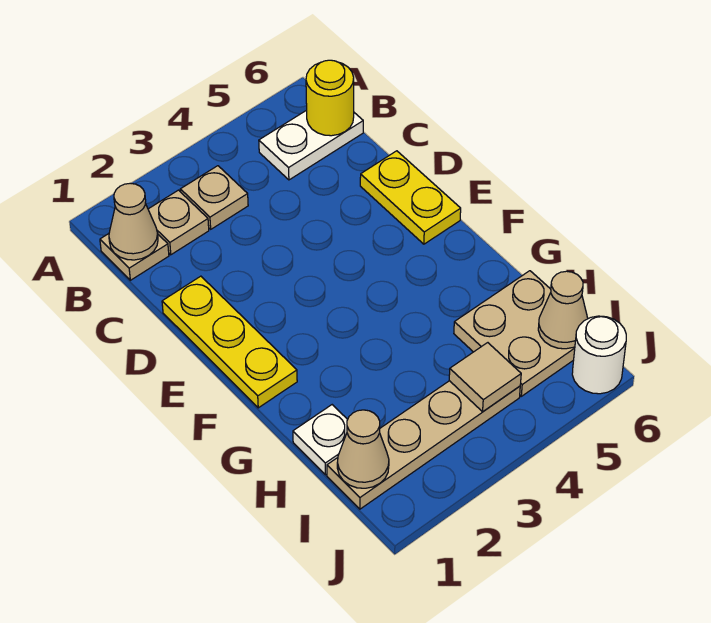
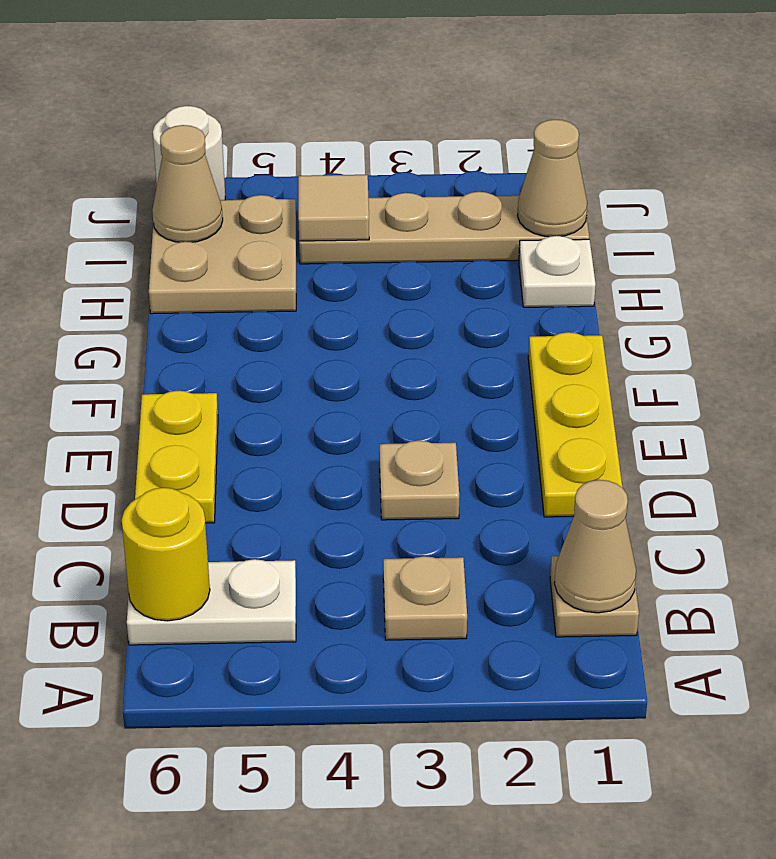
tan 1x1 plate [148,190,209,255] -> tan 1x1 plate moved to [380,440,459,520]

